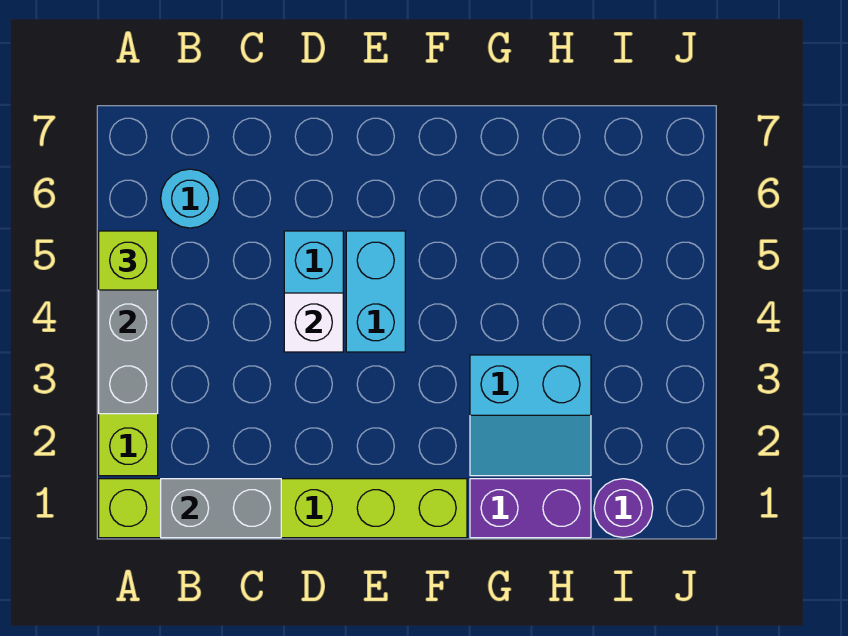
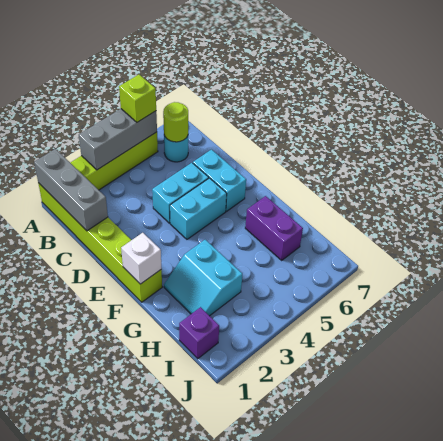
grey 1x2 brick [161,479,281,538] -> grey 1x3 brick [34,149,108,231]
none -> lime 1x1 round brick [163,102,188,142]
white 1x1 brick [284,293,343,352] -> white 1x1 brick moved to [121,233,162,284]
none -> cyan 1x2 brick [193,150,246,211]
purple 1x2 brick [470,479,591,538] -> purple 1x2 brick moved to [245,196,303,260]
purple 1x1 round brick [594,479,653,538] -> purple 1x1 brick [179,307,219,359]

